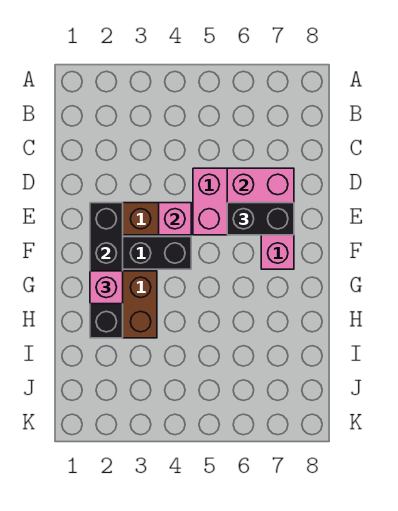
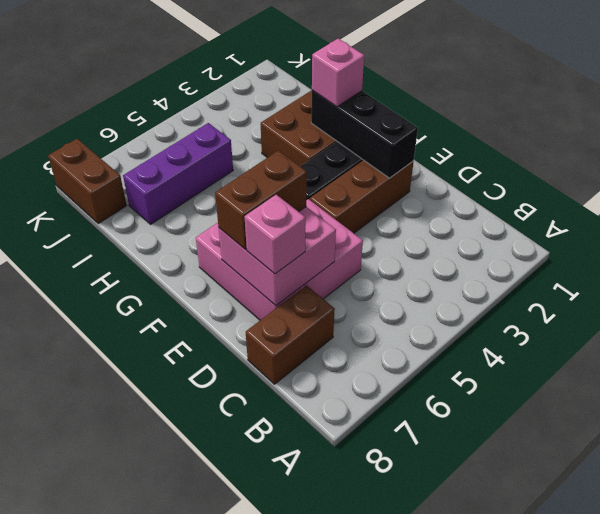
none -> brown 1x2 brick [246,285,335,384]
black 1x4 brick [90,203,123,338] -> black 1x3 brick [311,90,418,178]
pink 1x1 brick [159,203,191,235] -> pink 1x1 brick moved to [244,195,306,274]
black 1x2 brick [227,203,294,235] -> brown 1x2 brick [215,151,307,249]
none -> purple 1x3 brick [123,123,233,224]
none -> brown 1x2 brick [48,139,127,224]

